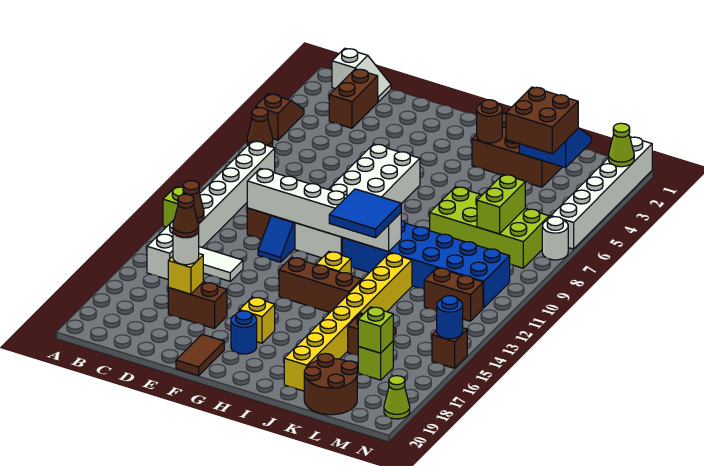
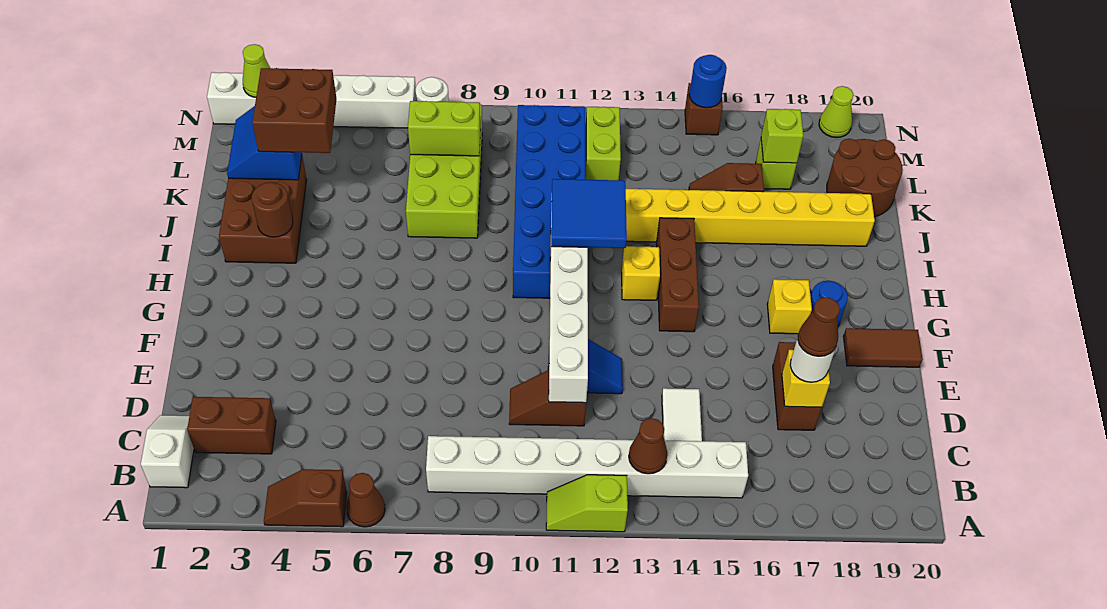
white 2x6 brick [295,144,420,258] -> none
brown 1x2 brick [424,268,483,321] -> lime 1x2 brick [585,107,621,180]

